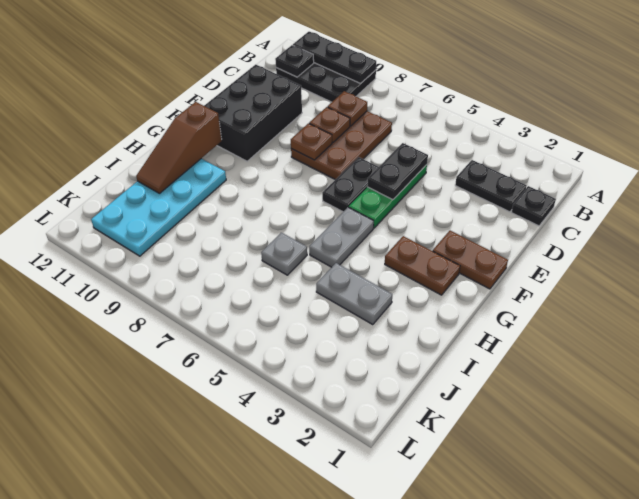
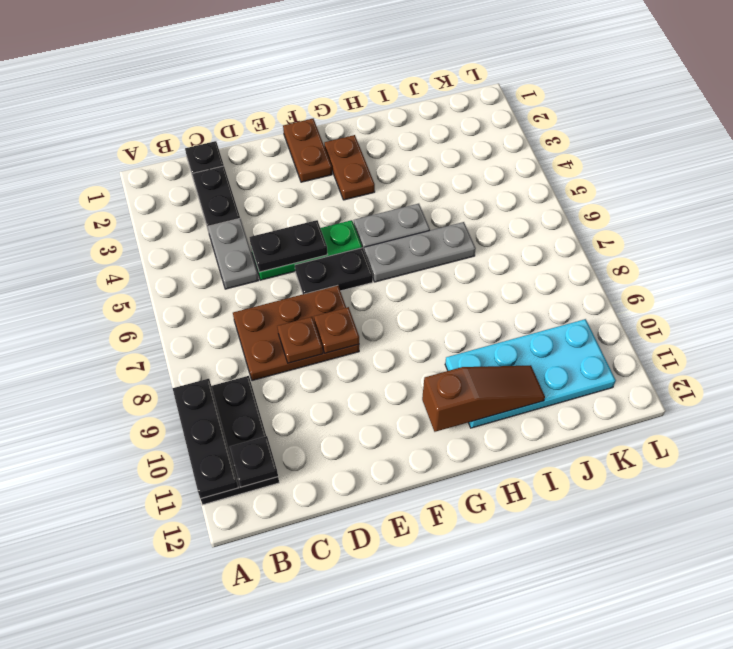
brown 1x1 plate [328,91,367,126] -> none
black 2x3 brick [204,65,302,161] -> none
grey 1x2 plate [316,263,392,325] -> grey 1x2 plate moved to [208,218,259,289]
grey 1x1 plate [261,233,307,275] -> grey 1x3 plate [364,222,476,282]

